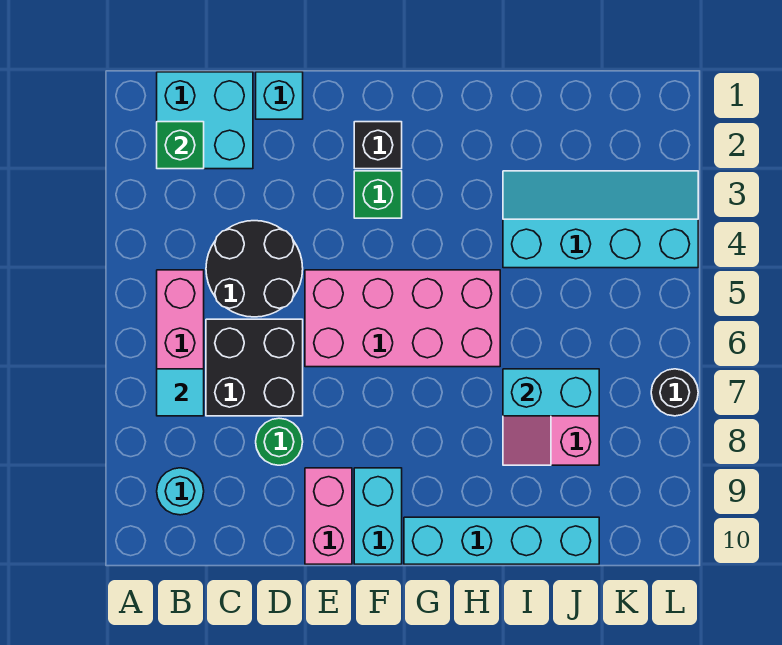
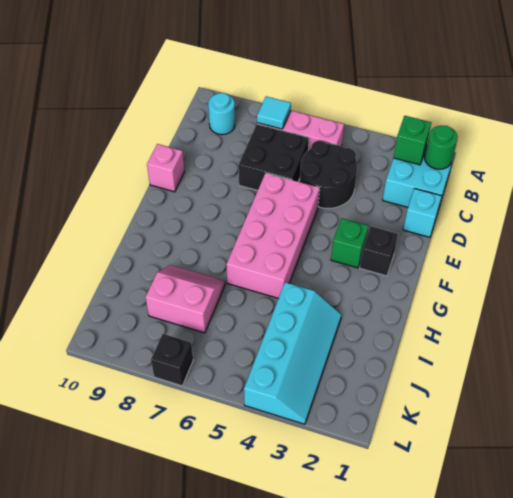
green 1x1 round brick [256,418,303,465] -> green 1x1 round brick moved to [425,126,458,169]
pink 1x2 brick [305,468,352,564] -> pink 1x1 brick [147,144,185,192]
cyan 1x2 brick [354,468,402,564] -> none
cyan 1x4 brick [404,517,599,564] -> none
cyan 1x2 brick [503,369,599,416] -> none
black 1x1 round brick [651,369,698,416] -> black 1x1 brick [151,334,193,386]

